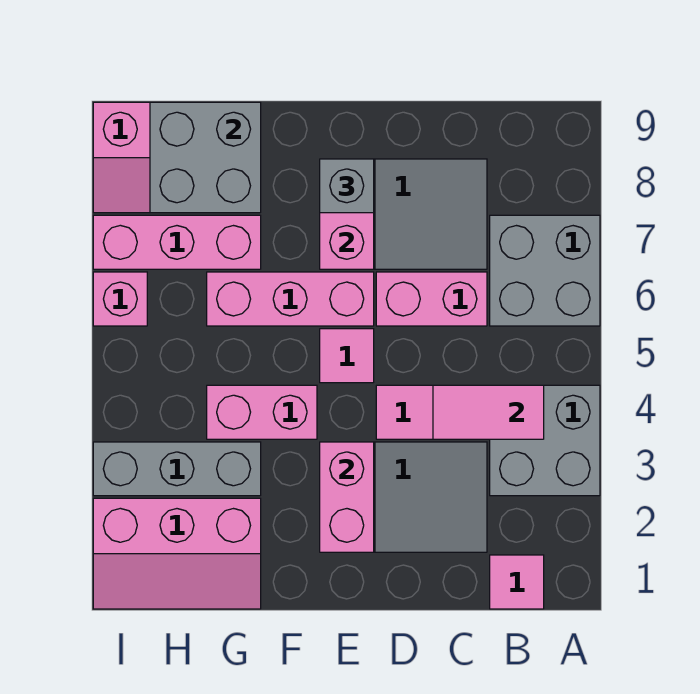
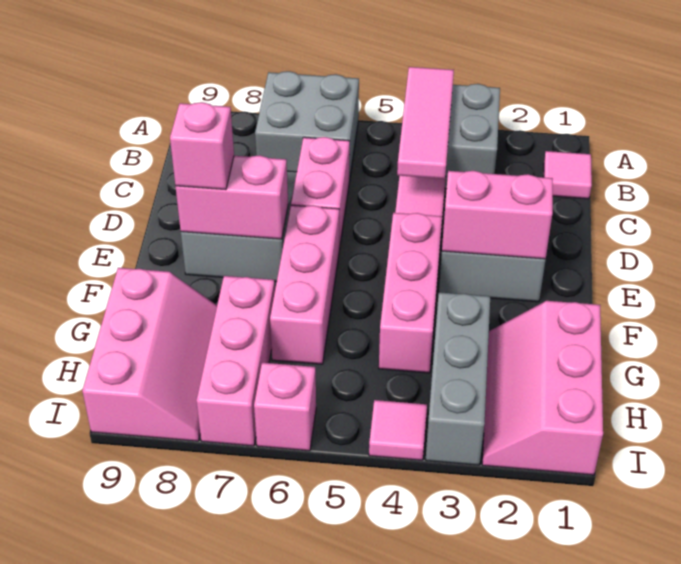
pink 1x2 tile [433,385,544,439] -> pink 1x3 tile [397,67,454,179]
pink 1x1 tile [320,329,374,383] -> pink 1x1 tile moved to [369,400,427,460]
grey 1x1 brick [320,159,374,213] -> pink 1x1 brick [170,102,234,190]
pink 1x2 brick [207,385,317,439] -> pink 1x3 brick [379,213,442,373]
pink 2x3 slope [93,498,261,609] -> pink 2x3 slope turned to [482,301,603,475]
grey 2x2 brick [150,102,261,213] -> none

